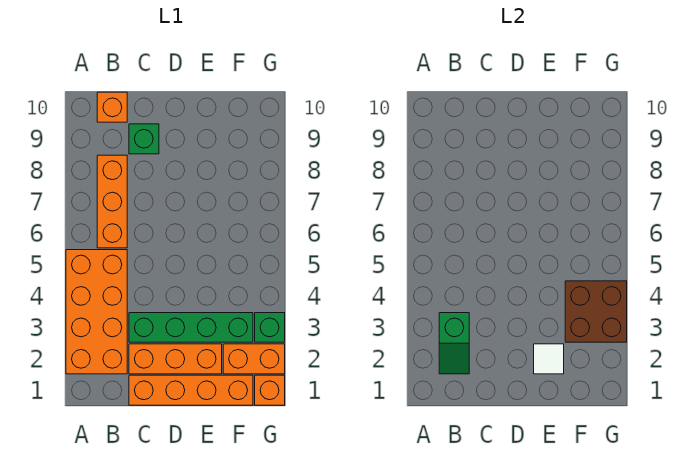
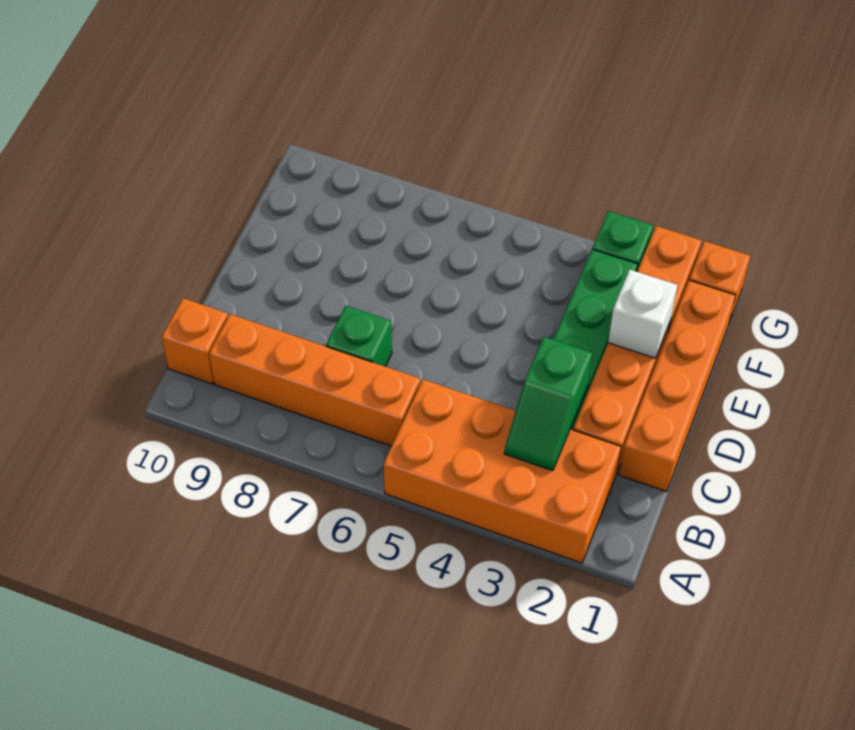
green 1x2 slope [439,313,469,374] -> green 1x2 slope turned to [504,337,592,471]
orange 1x3 brick [97,155,127,248] -> orange 1x4 brick [209,314,420,446]
green 1x1 brick [129,124,159,154] -> green 1x1 brick moved to [326,306,392,367]
white 1x1 tile [534,344,564,374] -> white 1x1 brick [608,270,678,358]
brown 2x2 brick [565,281,627,342] -> none

